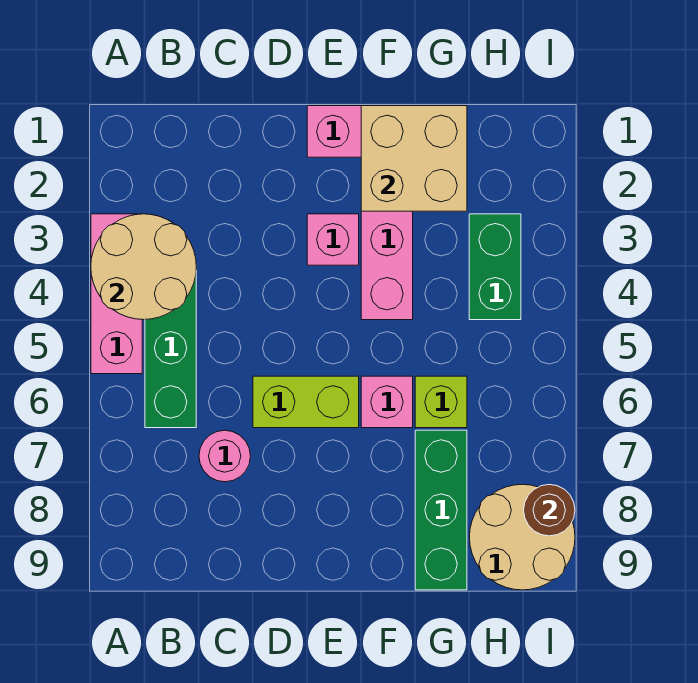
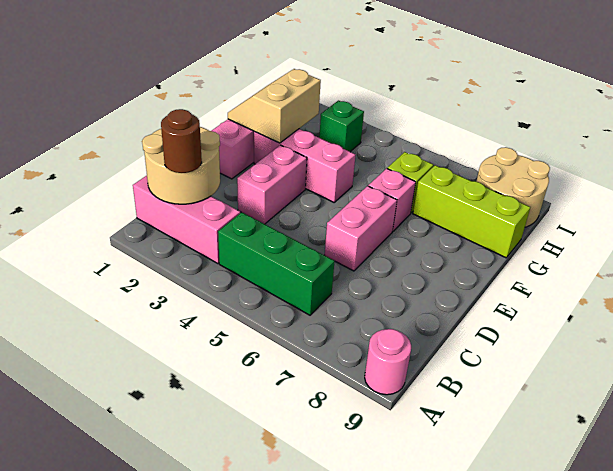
pink 1x3 brick [91,214,142,374] -> pink 1x3 brick moved to [133,176,240,264]
tan 2x2 round brick [91,214,196,320] -> tan 2x2 round brick moved to [142,127,220,204]
pink 1x1 round brick [199,430,250,482] -> pink 1x1 round brick moved to [365,329,411,395]
lime 1x2 brick [253,376,359,428] -> pink 1x2 brick [325,186,397,271]
pink 1x1 brick [307,214,359,265] -> pink 1x2 brick [237,145,307,224]
tan 2x2 brick [361,106,467,211] -> tan 2x2 slope [228,69,321,143]
green 1x3 brick [415,430,467,590] -> lime 1x3 brick [413,165,530,258]
green 1x2 brick [469,214,521,320] -> green 1x1 brick [319,101,364,152]
brown 1x1 round brick [524,484,575,536] -> brown 1x1 round brick moved to [161,109,202,173]

